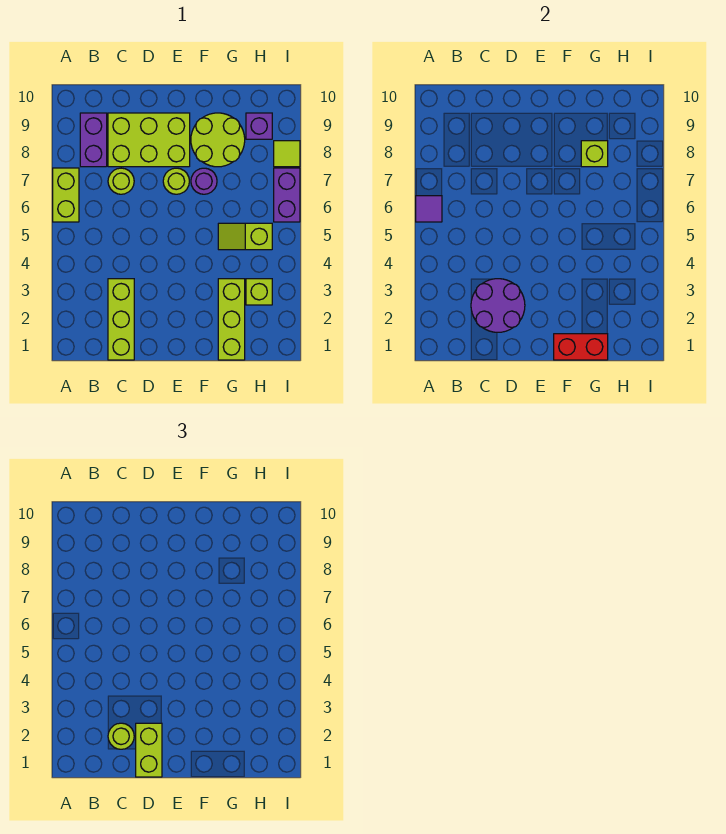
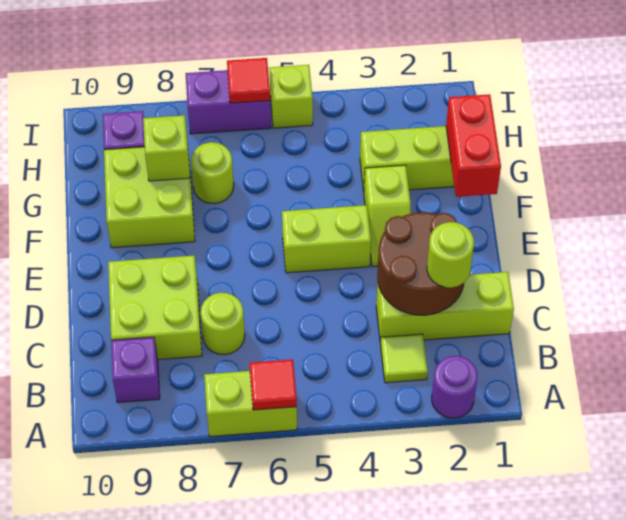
purple 1x1 tile [416,196,442,222] -> red 1x1 tile [250,360,297,410]
purple 1x2 brick [80,113,107,167] -> purple 1x1 brick [111,337,160,403]
purple 2x2 round brick [471,279,525,332] -> brown 2x2 round brick [377,212,464,315]
lime 2x3 brick [108,113,190,167] -> lime 2x2 brick [108,256,202,359]
lime 1x2 brick [136,723,162,777] -> lime 1x2 brick moved to [282,205,371,273]
lime 1x1 round brick [163,168,189,194] -> lime 1x1 round brick moved to [191,142,234,204]
purple 1x1 round brick [191,168,217,194] -> purple 1x1 round brick moved to [432,356,478,418]
lime 2x2 round brick [191,113,245,167] -> lime 2x2 brick [104,147,195,248]
lime 1x2 slope [218,223,272,250] -> lime 1x2 slope moved to [364,165,411,267]
lime 1x1 brick [246,279,272,305] -> lime 1x1 brick moved to [269,65,313,128]
none -> red 1x1 tile [227,58,270,103]
lime 1x1 tile [274,141,300,167] -> lime 1x1 tile moved to [381,334,428,383]

